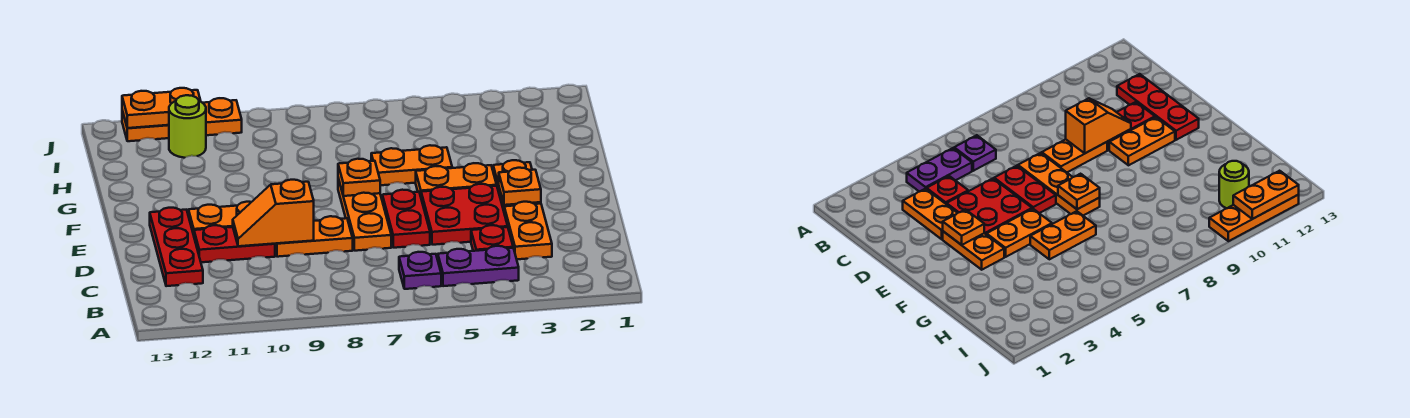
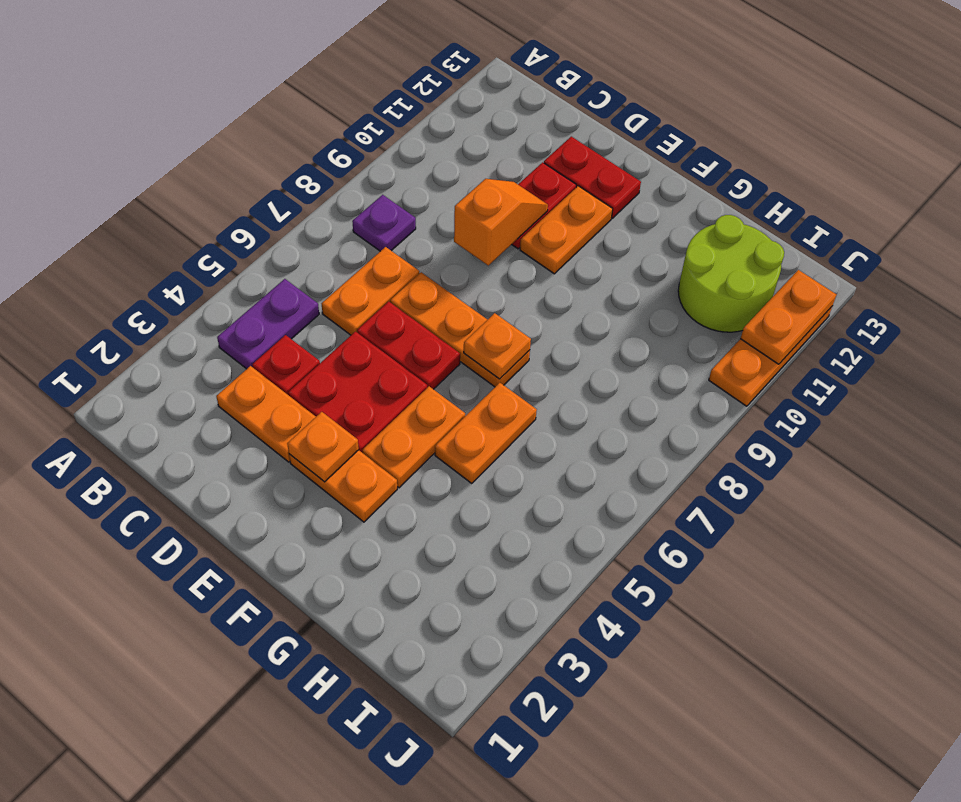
purple 1x1 plate [399,252,441,289] -> purple 1x1 plate moved to [352,195,416,251]
red 1x3 plate [150,208,203,286] -> red 1x2 plate [544,137,641,218]
orange 1x2 plate [275,216,353,257] -> orange 1x2 plate moved to [322,247,419,335]
lime 1x1 round brick [169,95,206,158] -> lime 2x2 round brick [678,215,784,332]

